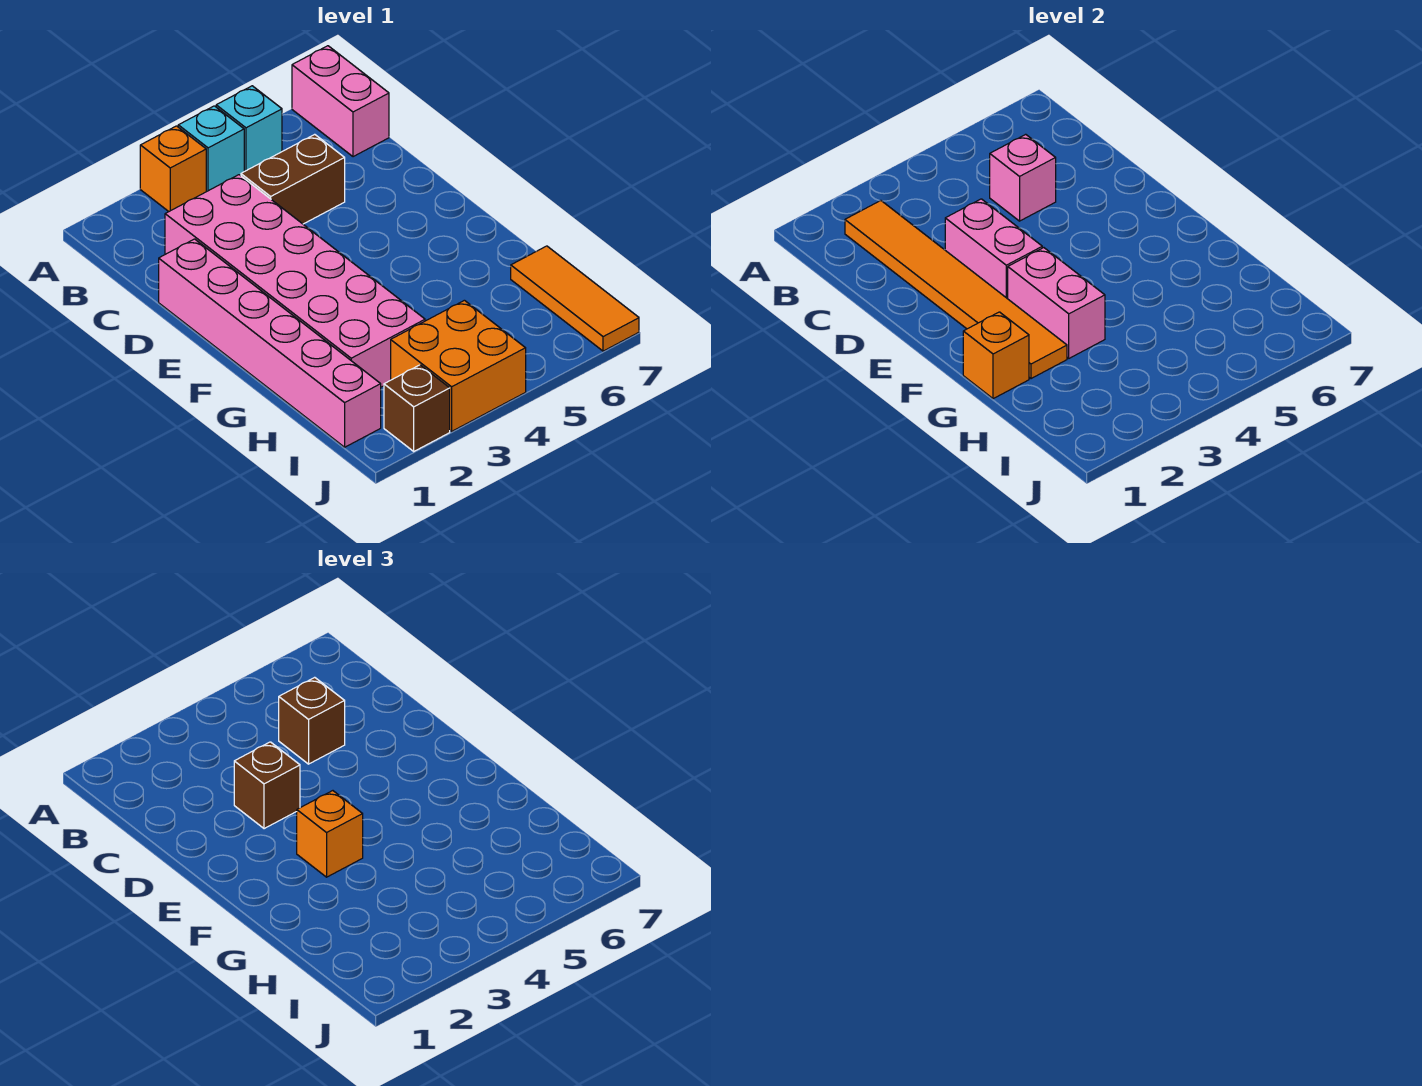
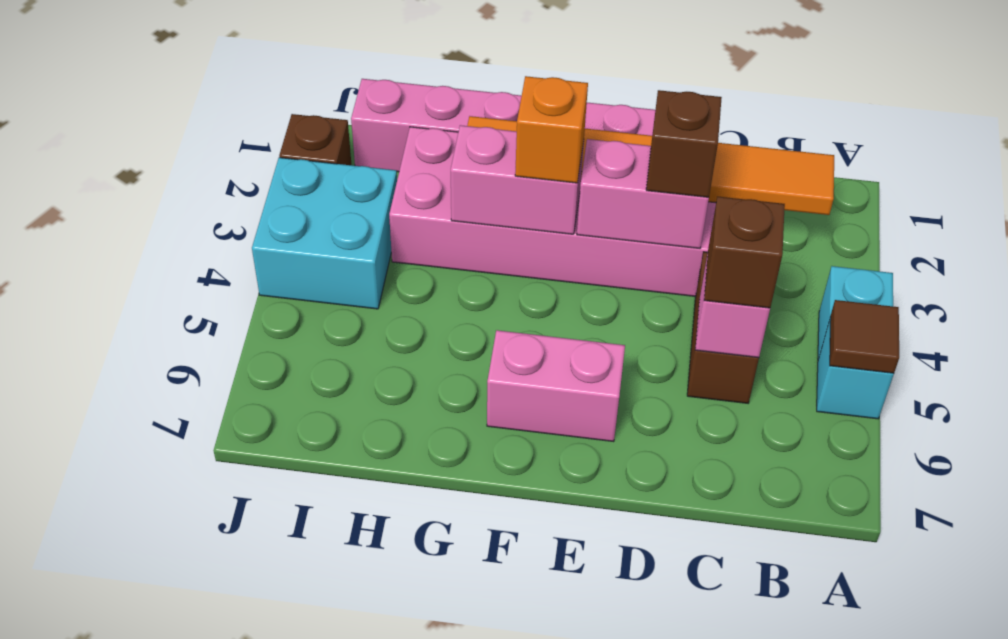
orange 1x1 brick [140,126,206,211] -> none
none -> brown 1x1 tile [830,300,899,373]
pink 1x2 brick [292,46,389,157] -> pink 1x2 brick moved to [487,330,625,442]
orange 1x1 brick [963,312,1029,399] -> none
orange 1x3 tile [511,246,639,351] -> none
orange 2x2 brick [391,300,526,431] -> cyan 2x2 brick [252,158,397,309]

